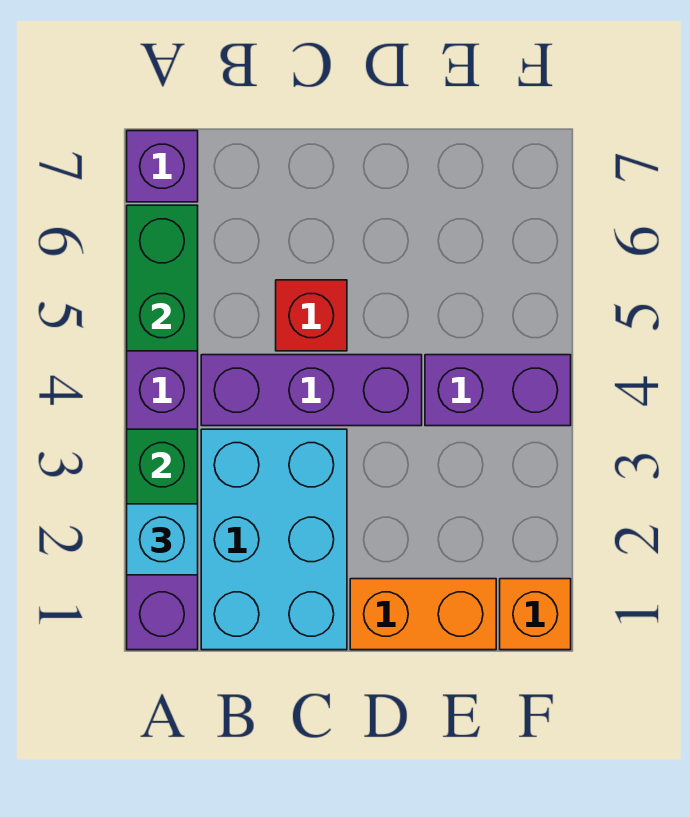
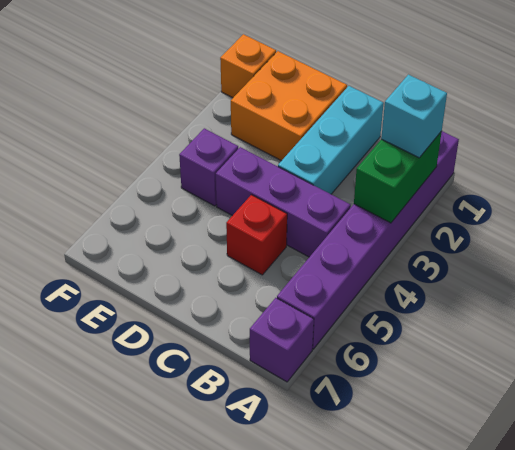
green 1x2 brick [127,205,198,351] -> none
cyan 2x3 brick [201,429,347,650] -> cyan 1x3 brick [278,86,384,194]
orange 1x2 brick [350,579,496,650] -> orange 2x2 brick [231,51,347,161]
purple 1x2 brick [425,355,571,426] -> purple 1x1 brick [179,128,238,206]

